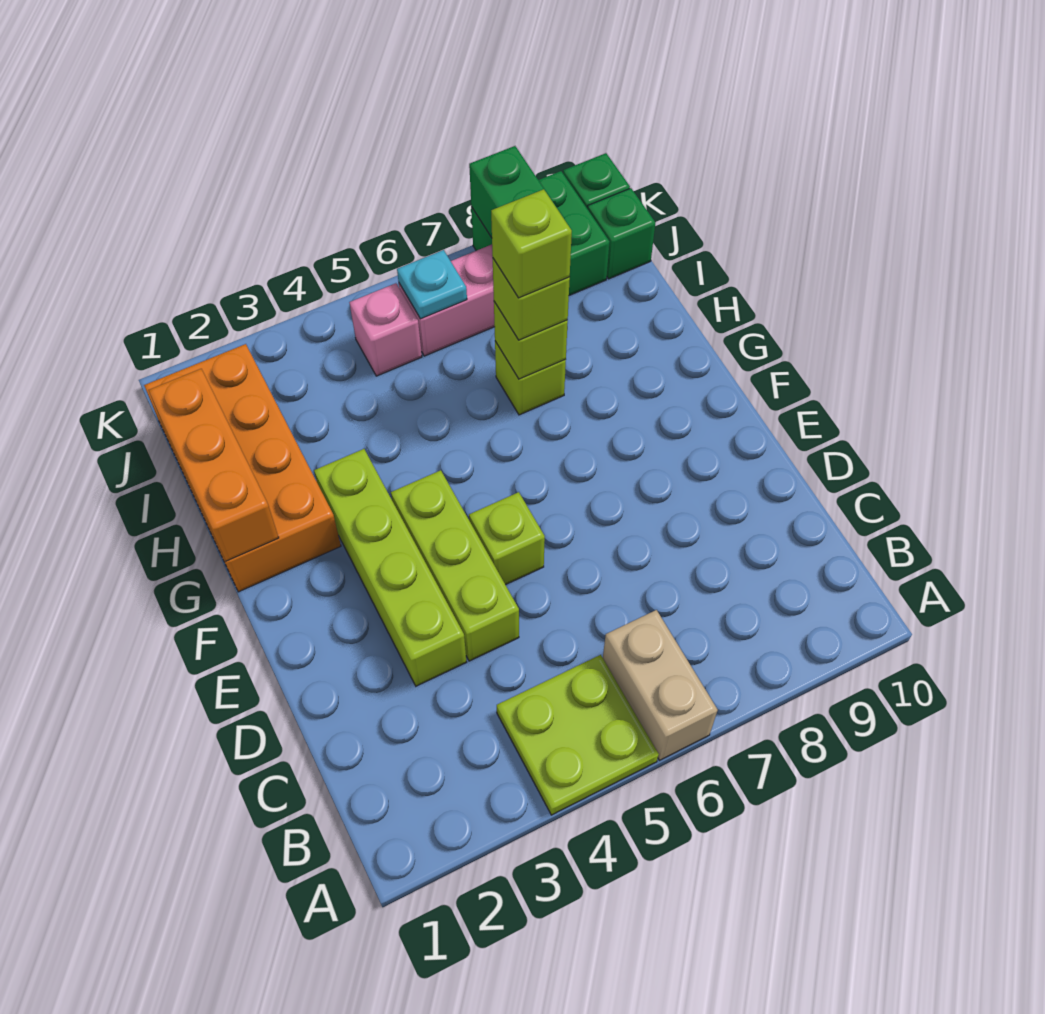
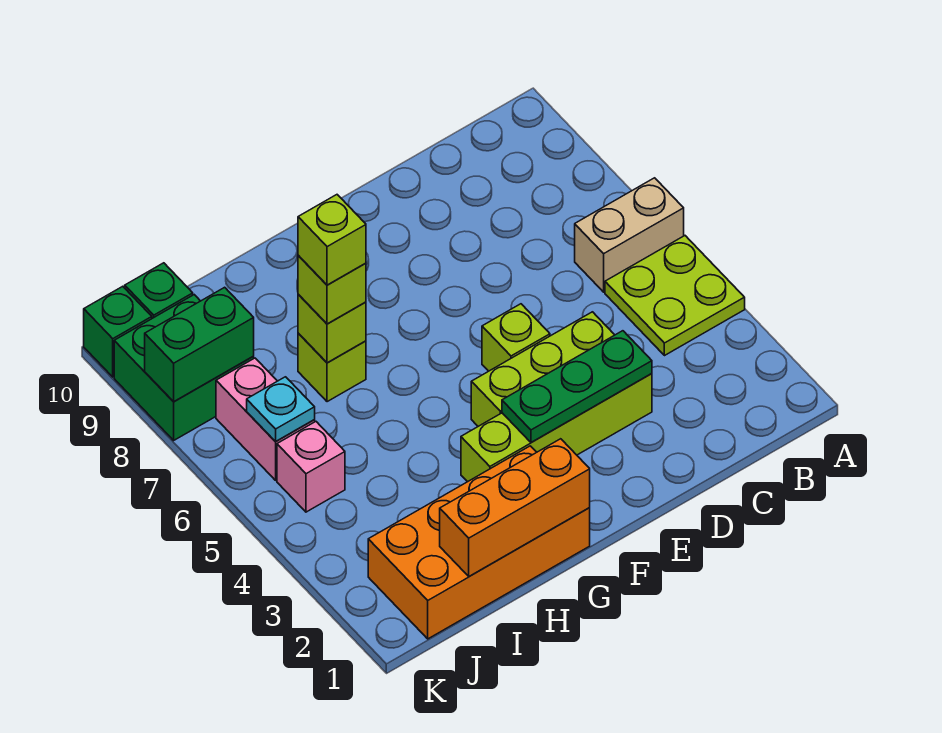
none -> green 1x3 plate [502,331,652,443]

